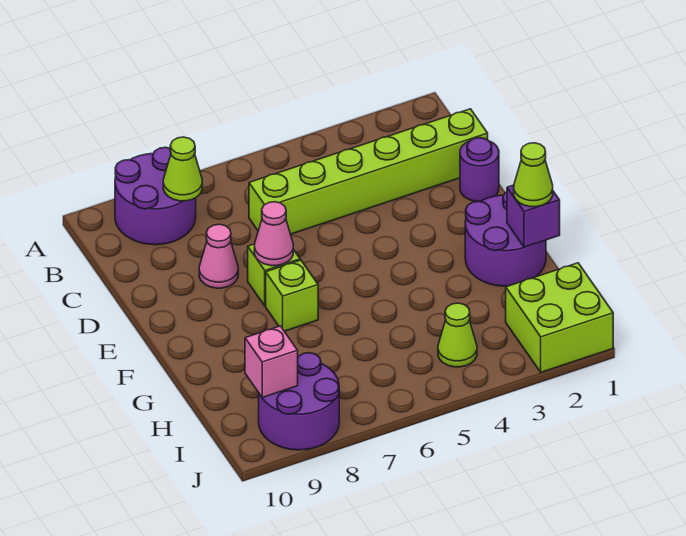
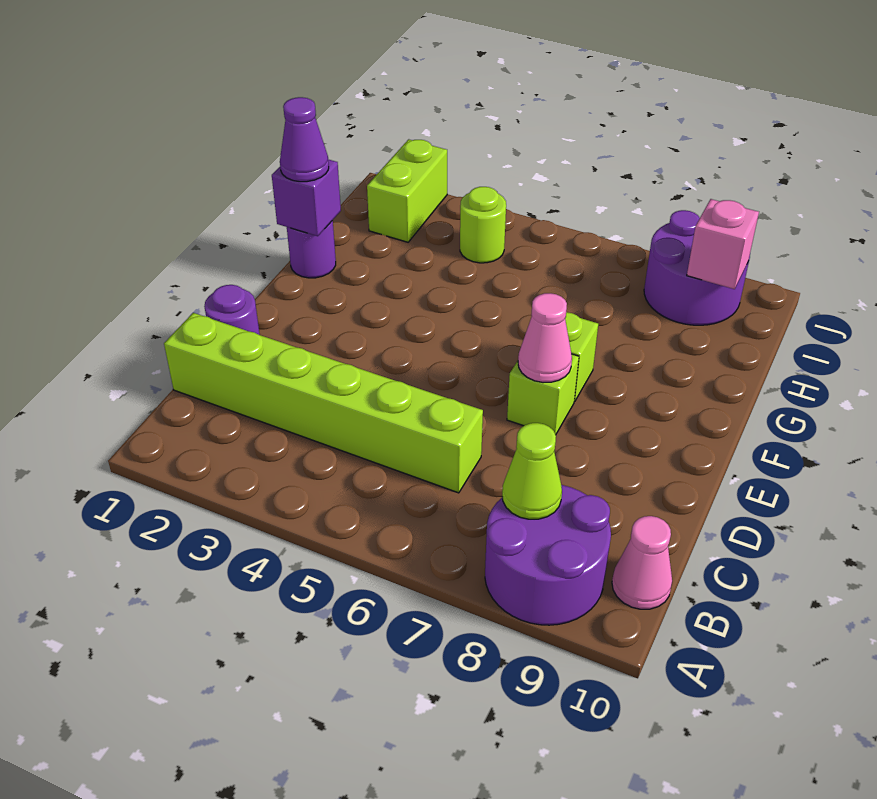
pink 1x1 cone [199,224,238,288] -> pink 1x1 cone moved to [612,516,672,609]
purple 2x2 round brick [465,192,546,286] -> purple 1x1 round brick [287,220,336,278]
lime 1x1 cone [514,143,553,207] -> purple 1x1 cone [280,97,329,182]
lime 2x2 brick [506,263,613,372] -> lime 1x2 brick [367,139,447,242]
lime 1x1 cone [438,303,477,367] -> lime 1x1 round brick [460,187,506,263]

